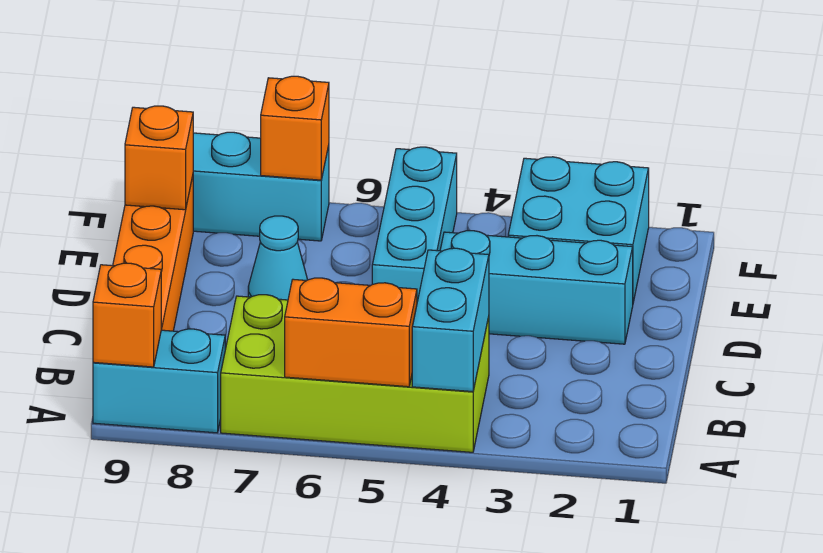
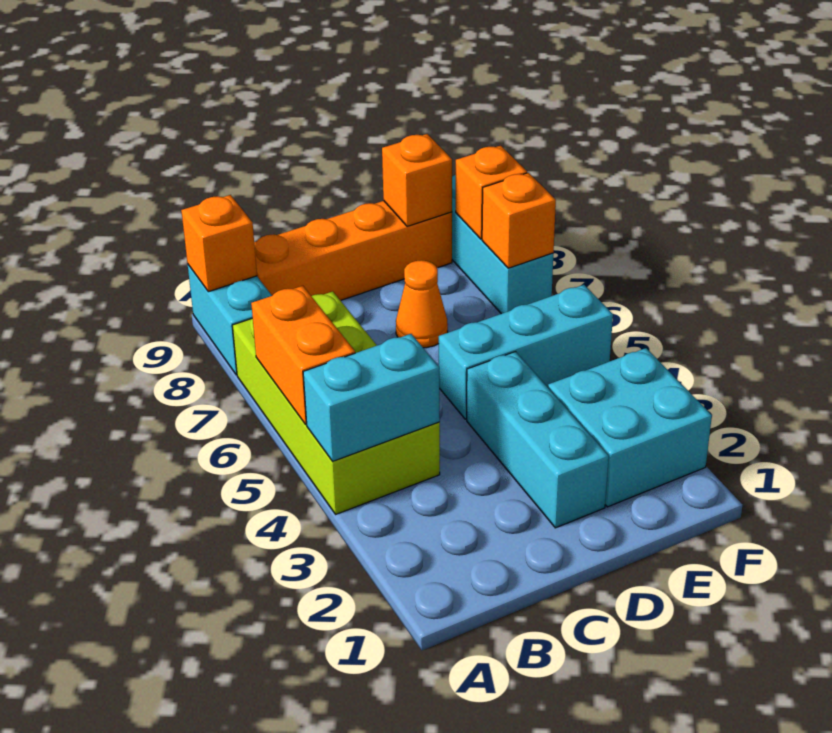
cyan 1x1 cone [248,216,308,300] -> orange 1x1 cone [396,260,448,348]
none -> orange 1x1 brick [456,146,527,239]

